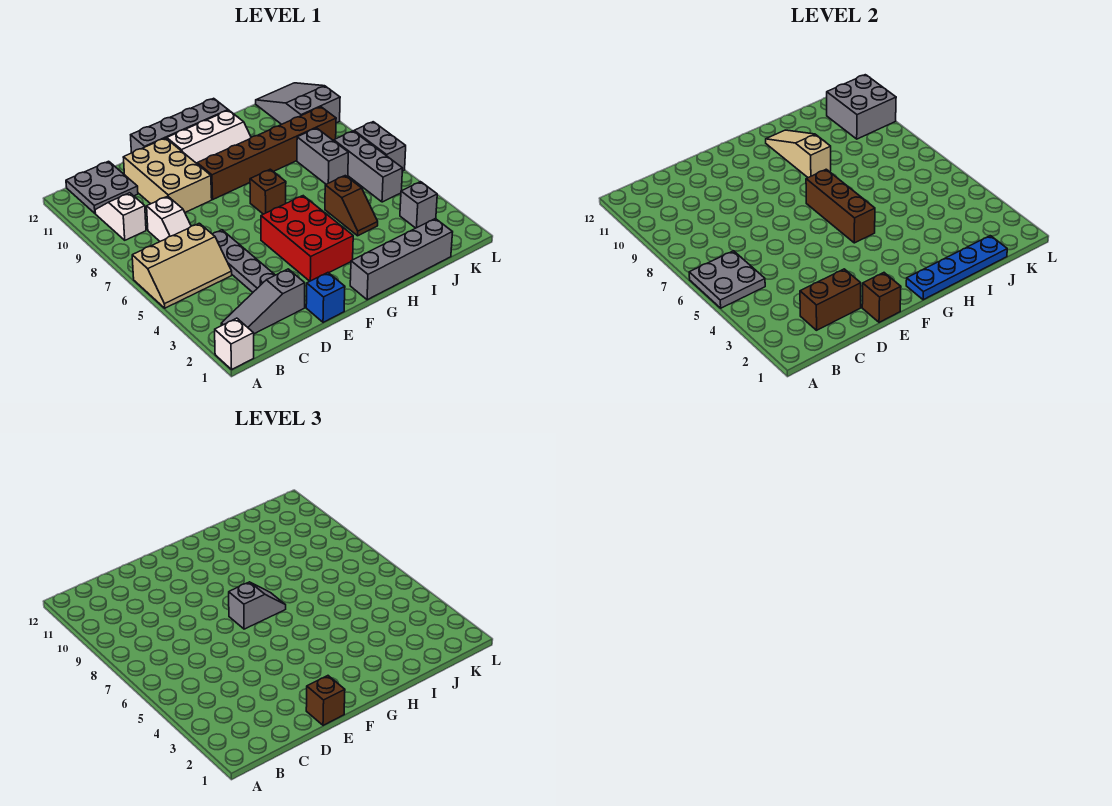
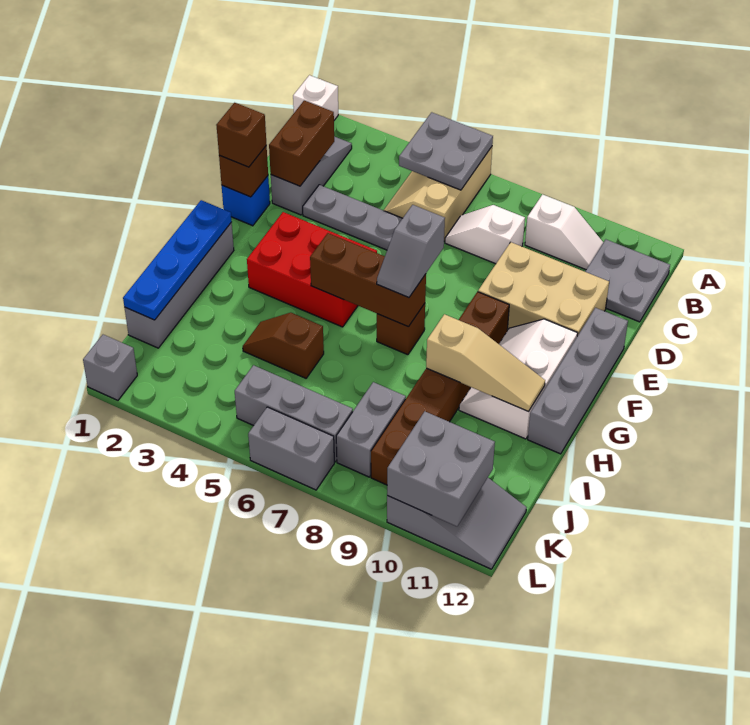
grey 1x2 brick [297,128,348,184] -> grey 1x2 brick turned to [336,382,406,477]
grey 1x1 brick [400,182,437,228] -> grey 1x1 brick moved to [83,335,137,400]

